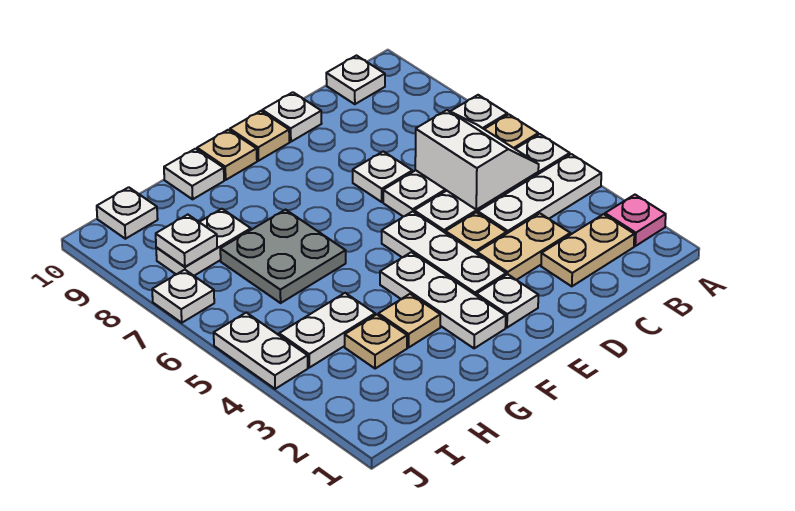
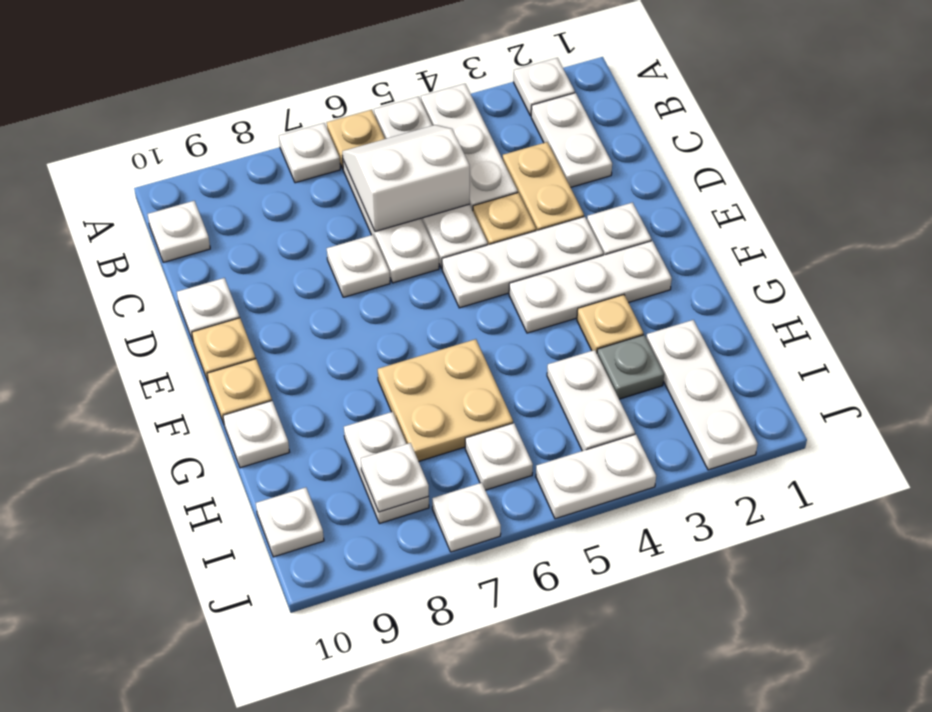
pink 1x1 plate [605,195,666,246] -> white 1x1 plate [514,58,575,116]
tan 1x2 plate [541,214,634,286] -> white 1x2 plate [531,93,612,187]
grey 2x2 plate [220,210,346,303] -> tan 2x2 plate [378,339,513,461]
none -> white 1x3 plate [646,320,758,470]
tan 1x1 plate [345,314,407,369] -> grey 1x1 plate [597,335,664,399]
none -> white 1x1 plate [465,423,533,490]

